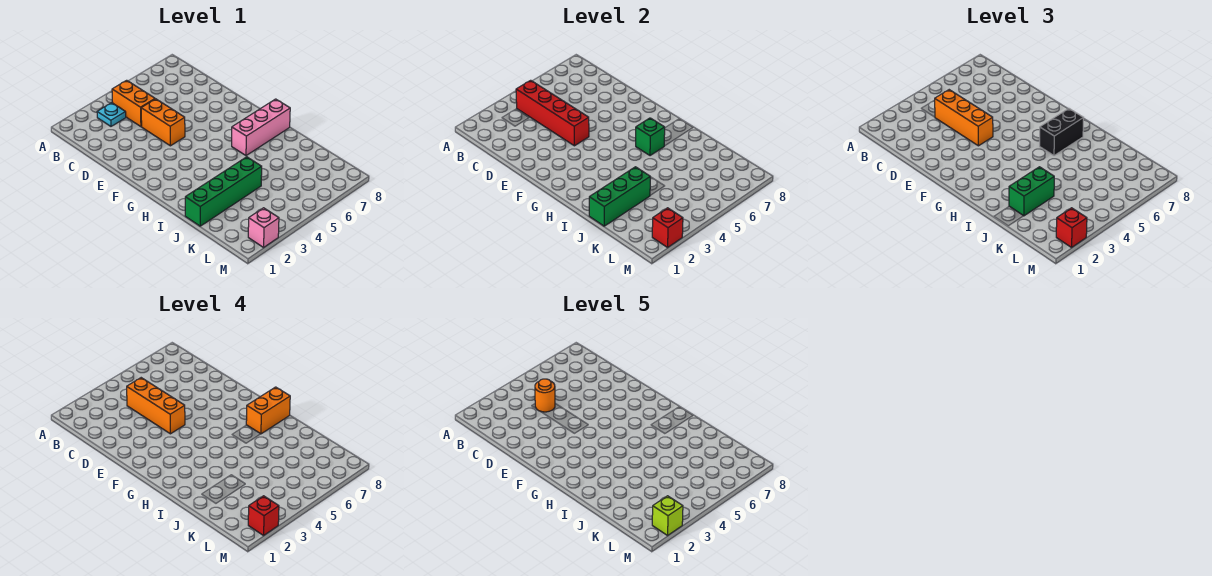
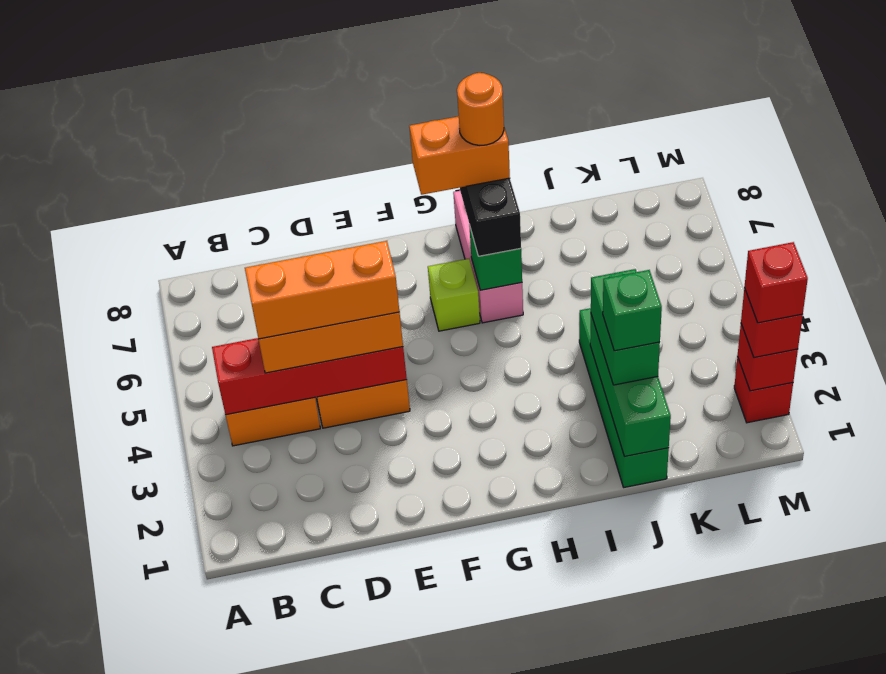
cyan 1x1 plate [97,103,126,126] -> none
orange 1x1 round brick [535,379,555,412] -> orange 1x1 round brick moved to [457,73,504,145]
orange 1x2 brick [246,387,290,434] -> orange 1x2 brick turned to [409,116,510,195]
none -> green 1x1 brick [603,270,662,351]
pink 1x1 brick [248,208,279,247] -> red 1x1 brick [734,356,793,423]
lime 1x1 brick [652,496,683,535] -> lime 1x1 brick moved to [428,259,480,331]

